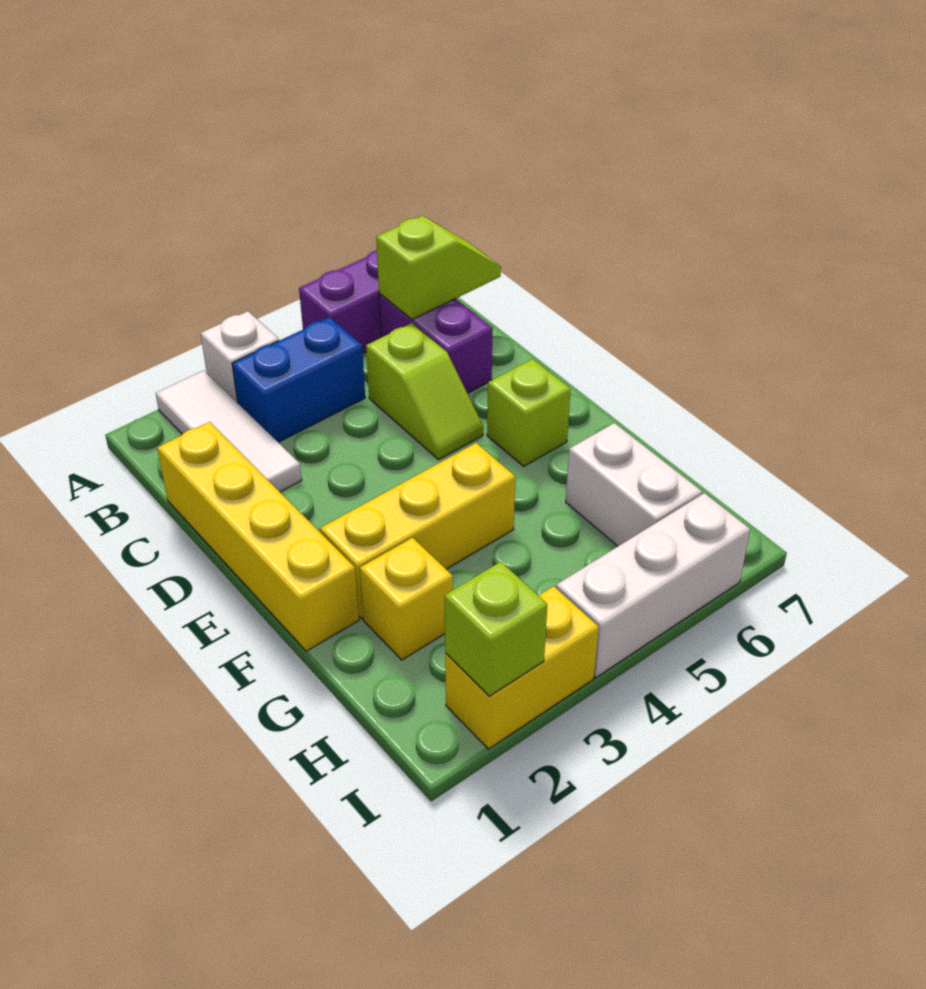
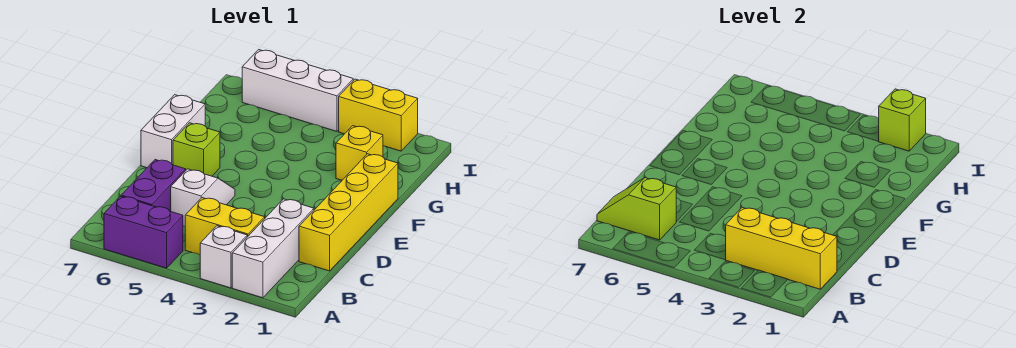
white 1x3 tile [156,370,302,492] -> white 1x3 brick [232,199,314,298]
blue 1x2 brick [232,317,365,442] -> yellow 1x2 brick [185,198,265,255]
lime 1x2 slope [366,323,483,460] -> white 1x2 slope [171,169,235,226]
yellow 1x3 brick [320,443,515,619] -> yellow 1x3 brick moved to [726,207,837,289]
white 1x2 brick [566,423,702,546] -> white 1x2 brick moved to [141,95,205,168]

